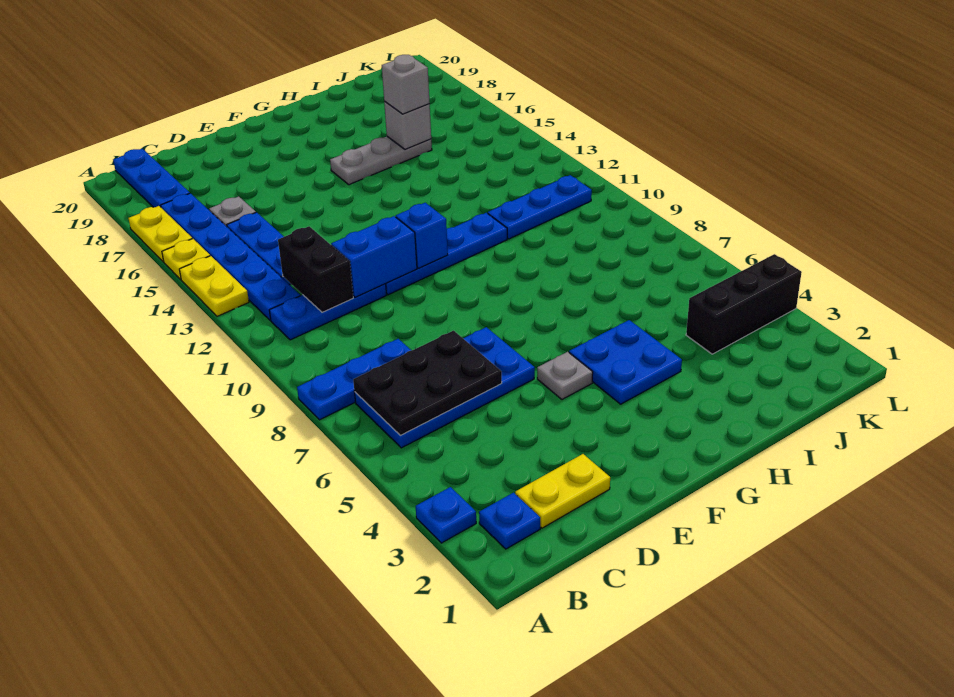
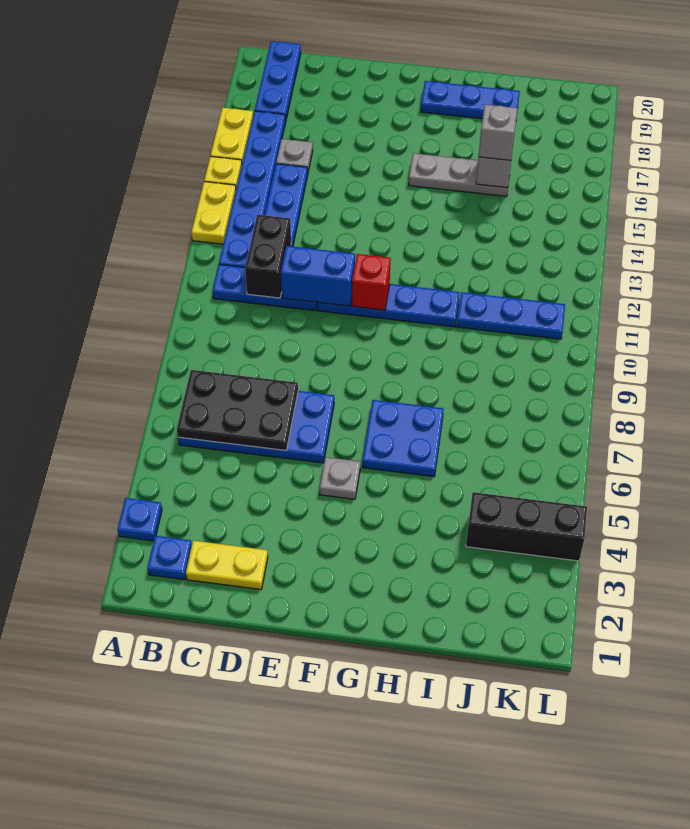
blue 1x3 plate [297,339,411,420] -> blue 1x3 plate moved to [421,81,520,119]
blue 1x1 brick [396,203,448,268] -> red 1x1 brick [352,254,391,310]
blue 2x2 plate [569,320,682,404] -> blue 2x2 plate moved to [362,400,444,477]

